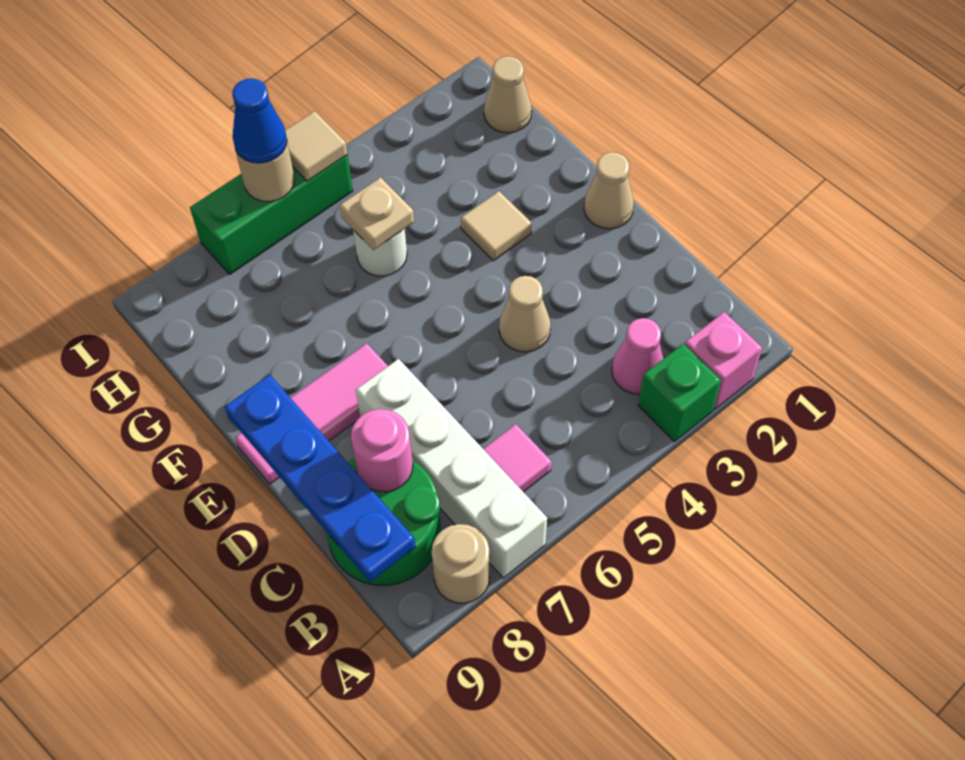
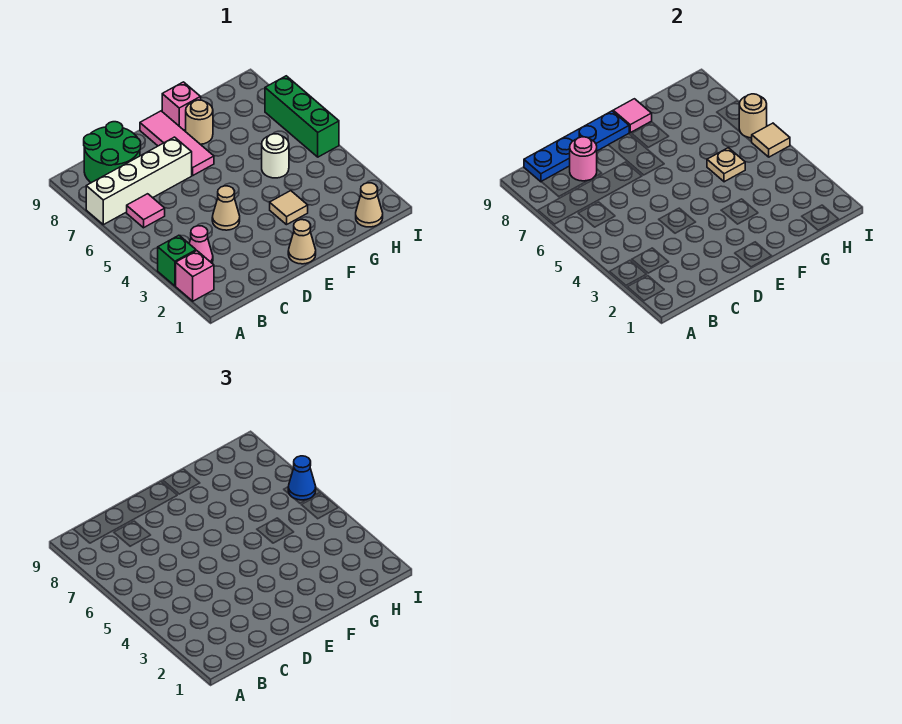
tan 1x1 round brick [432,524,490,603] -> tan 1x1 round brick moved to [186,100,213,144]
none -> pink 1x1 brick [162,82,201,130]
none -> pink 1x1 tile [613,99,652,133]

